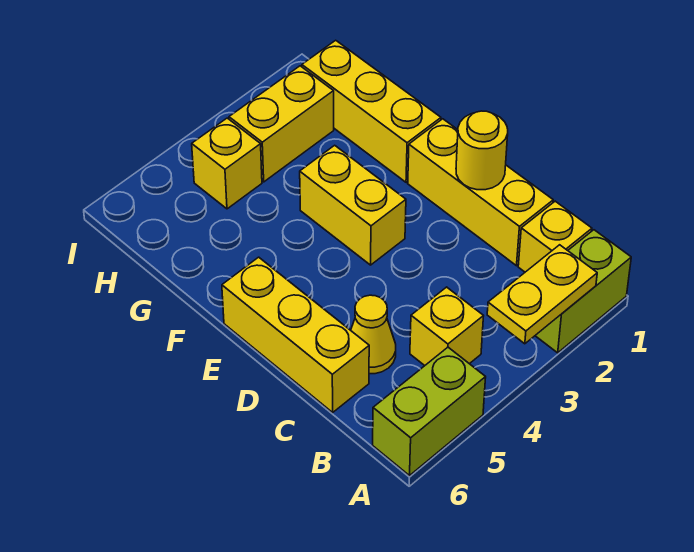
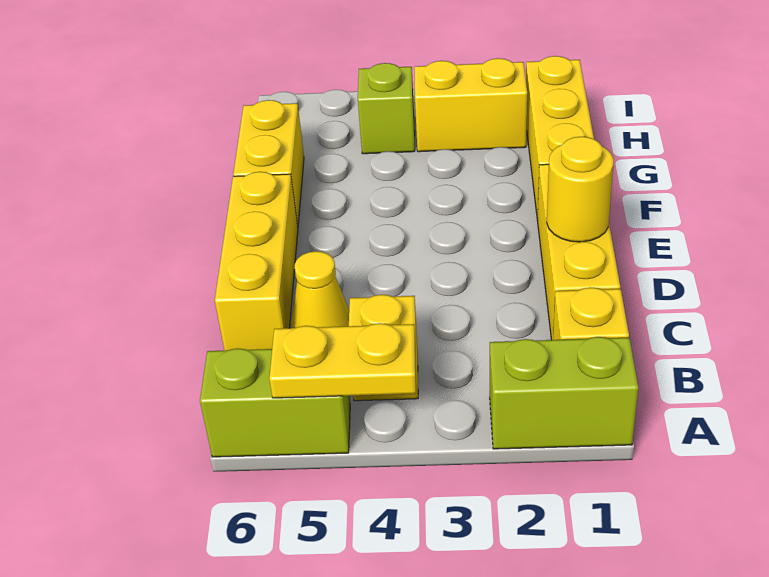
yellow 1x2 plate [487,245,597,344] -> yellow 1x2 plate moved to [269,323,416,398]
yellow 1x2 brick [300,145,406,265] -> yellow 1x2 brick moved to [233,100,304,226]
yellow 1x1 brick [192,118,262,209] -> lime 1x1 brick [358,63,415,154]

